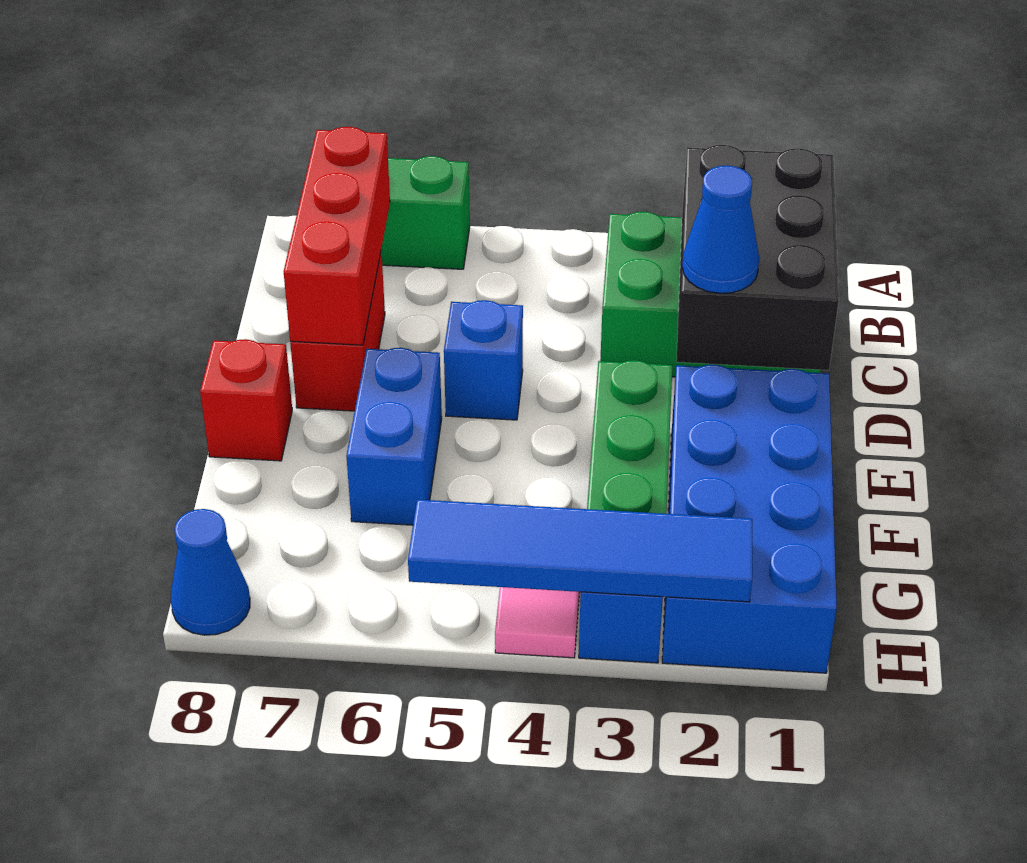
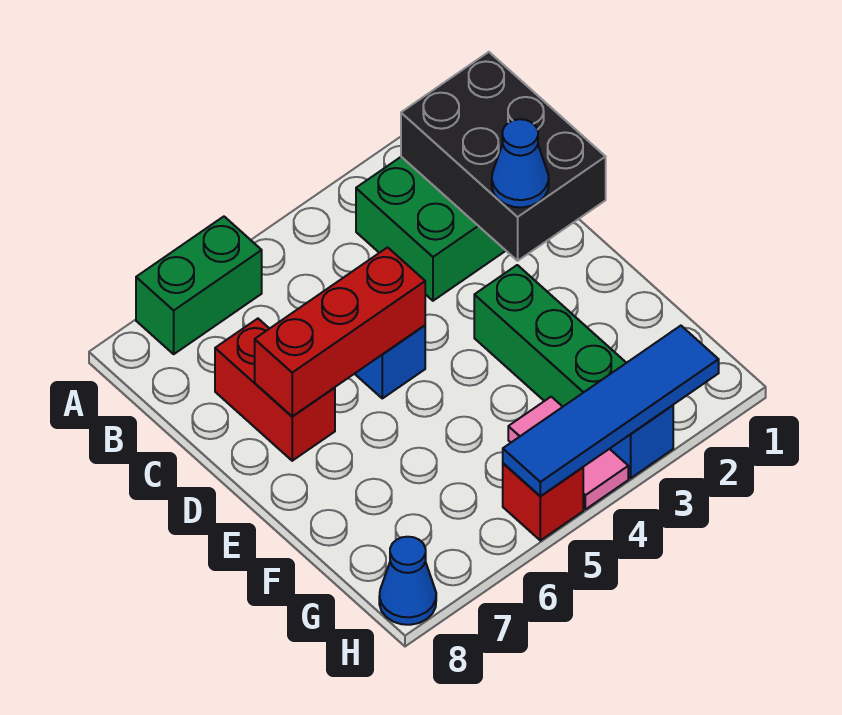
red 1x3 brick [284,127,390,345] -> red 1x3 brick turned to [255,247,425,417]
blue 2x4 brick [662,365,837,673] -> none
blue 1x2 brick [346,348,442,525] -> none
red 1x1 brick [200,339,292,461] -> red 1x1 brick moved to [503,463,583,541]

